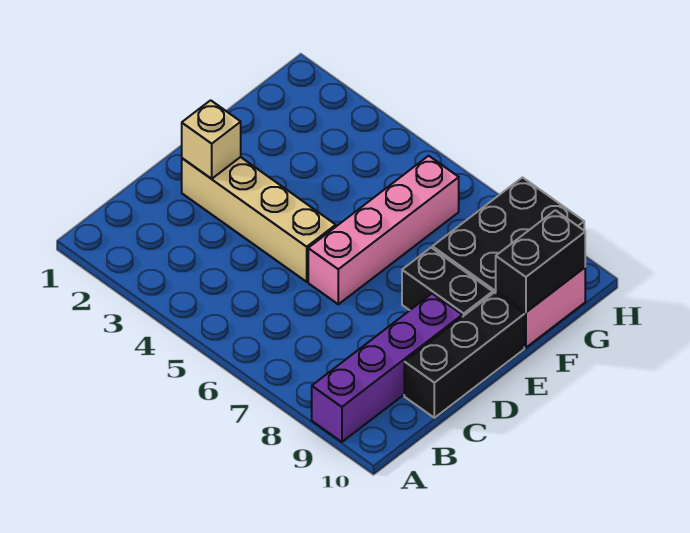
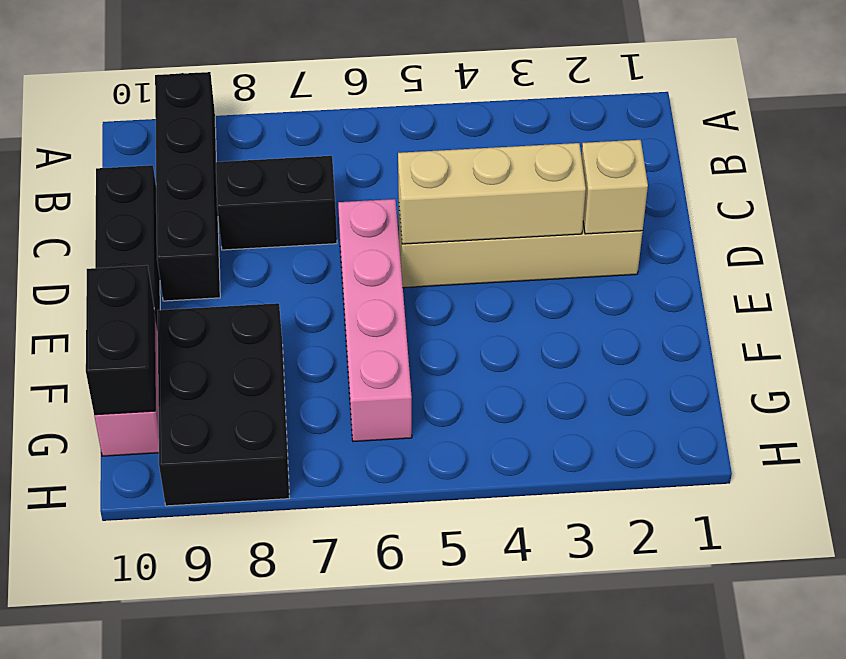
purple 1x4 brick [312,293,462,442] -> black 1x4 brick [155,72,220,301]
none -> tan 1x3 brick [398,143,586,244]
black 1x2 brick [402,248,493,317] -> black 1x2 brick moved to [216,156,337,250]

